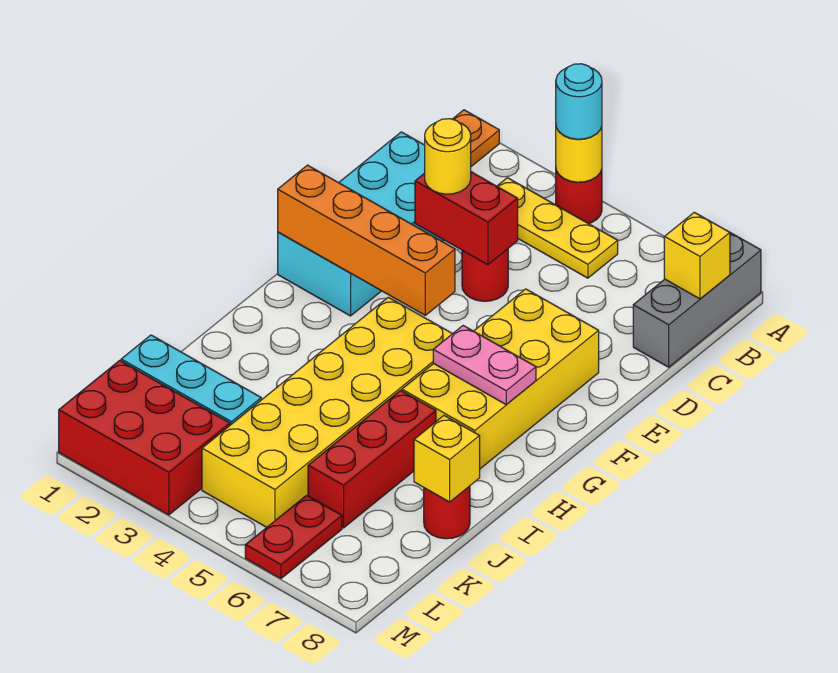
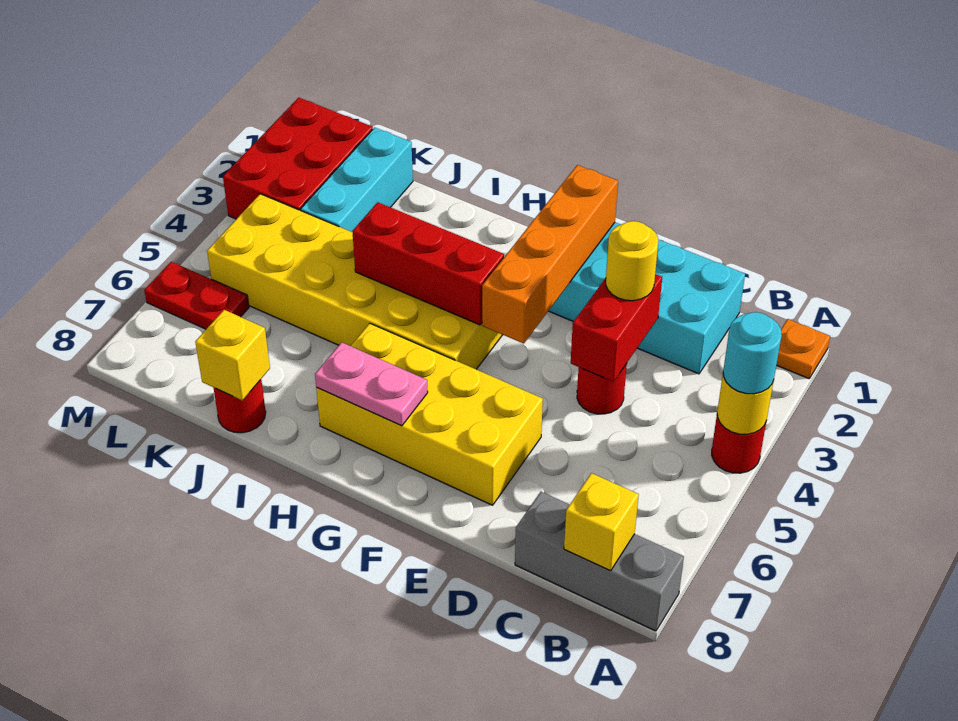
yellow 1x3 plate [497,178,618,278] -> none
pink 1x2 plate [433,326,536,405] -> pink 1x2 plate turned to [315,342,428,426]
red 1x3 brick [308,391,436,528] -> red 1x3 brick moved to [352,202,504,325]

